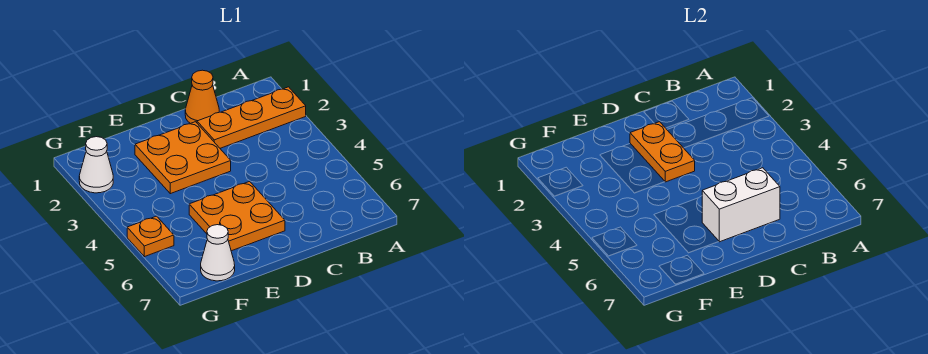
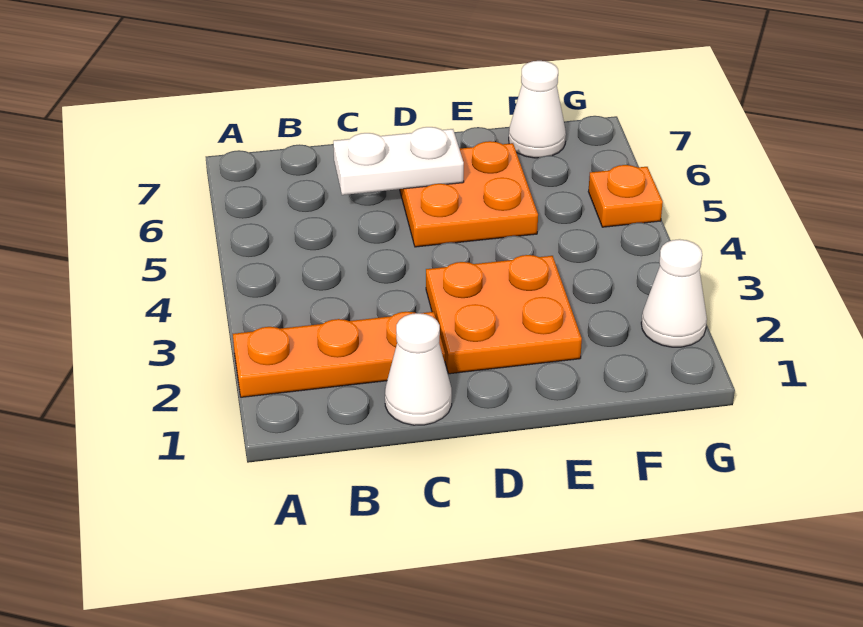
orange 1x1 cone [185,70,219,124] -> white 1x1 cone [385,313,452,425]
white 1x2 brick [702,168,780,242] -> white 1x2 plate [333,127,464,195]
orange 1x2 plate [630,122,695,182] -> none

